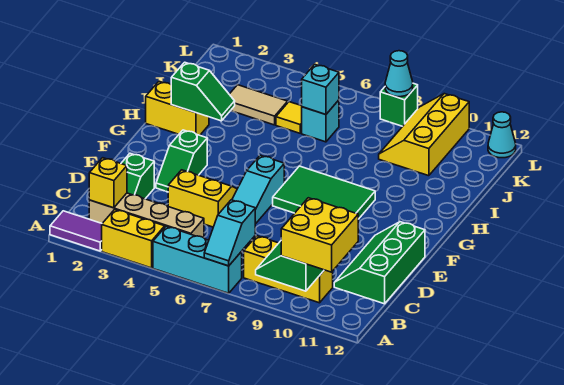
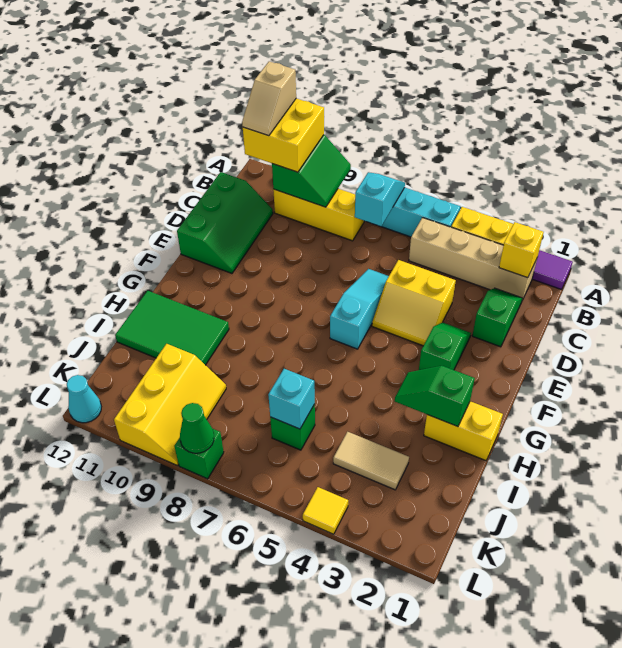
none -> tan 1x2 slope [242,61,296,136]
green 2x3 tile [273,166,375,219] -> green 2x3 tile moved to [115,291,229,365]
yellow 1x1 tile [276,102,302,133] -> yellow 1x1 tile moved to [303,487,348,534]
cyan 1x1 brick [302,100,339,142] -> green 1x1 brick [270,404,315,450]
cyan 1x1 cone [385,51,413,97] -> green 1x1 cone [180,403,214,453]

